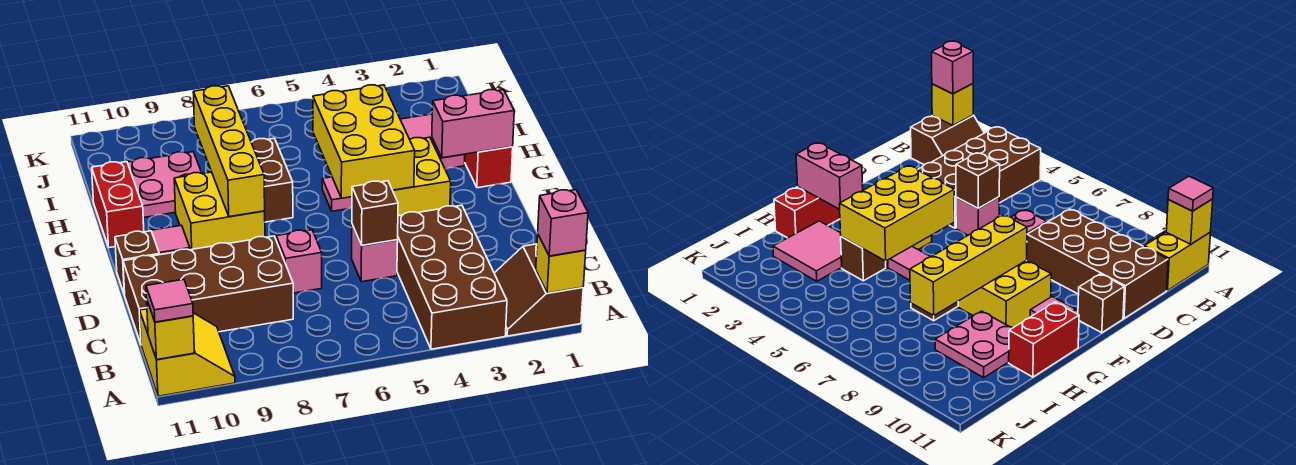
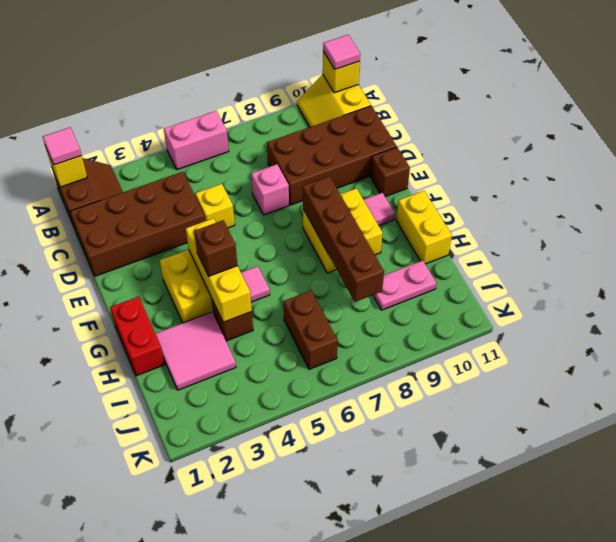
pink 1x1 brick [538,190,588,256] -> pink 1x1 tile [43,127,82,165]
brown 2x4 brick [397,205,507,349] -> brown 2x4 brick turned to [70,172,205,276]
pink 1x1 brick [352,225,398,282] -> yellow 1x1 brick [195,184,235,228]
brown 1x1 brick [352,181,398,245] -> brown 1x1 brick moved to [194,220,238,276]
yellow 2x3 brick [313,85,415,198] -> yellow 1x3 brick [186,218,252,322]
yellow 1x4 brick [193,86,265,217] -> brown 1x4 brick [303,176,384,302]
pink 1x2 brick [432,90,514,158] -> pink 1x2 brick moved to [164,111,229,170]
brown 1x2 brick [251,138,293,222] -> brown 1x2 brick moved to [283,291,338,369]
red 1x2 brick [92,162,144,248] -> yellow 1x2 brick [396,191,452,264]
pink 2x2 plate [127,152,201,218] -> pink 1x2 plate [373,261,436,310]

